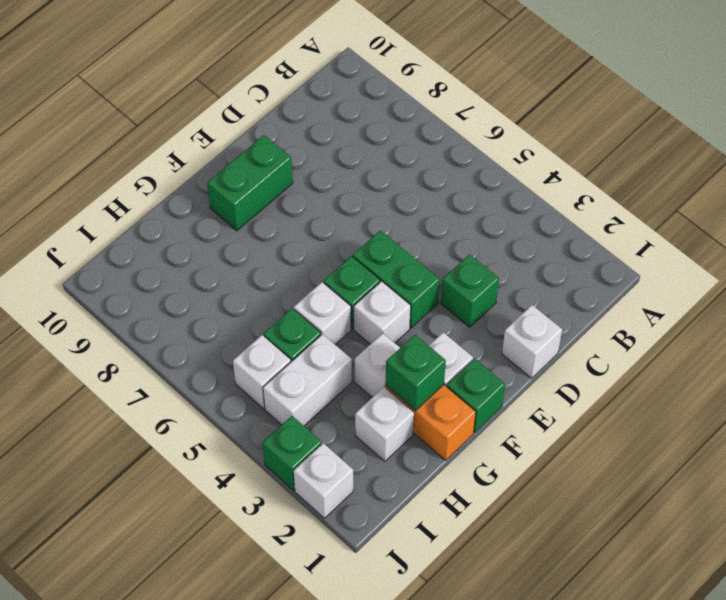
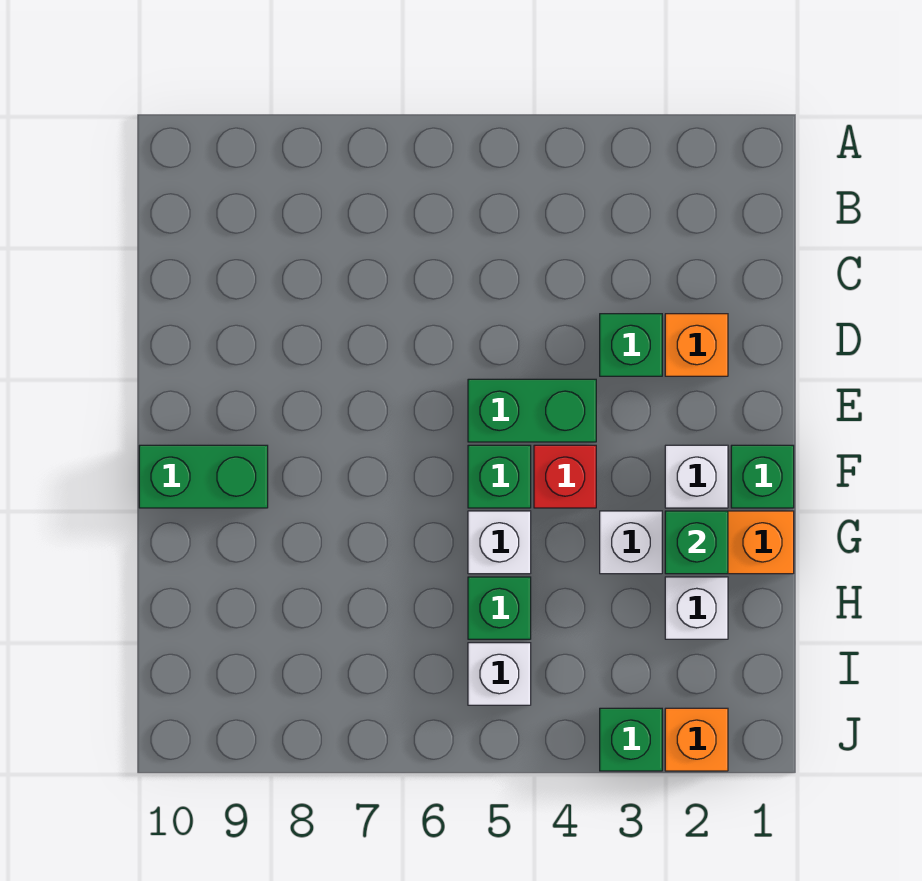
white 1x1 brick [502,305,562,378] -> none
none -> orange 1x1 brick [665,314,728,376]
green 1x2 brick [207,135,293,231] -> green 1x2 brick turned to [139,445,268,508]
white 1x1 brick [354,281,411,344] -> red 1x1 brick [534,445,596,508]
white 1x2 brick [263,334,352,426] -> none
white 1x1 brick [294,443,353,518] -> orange 1x1 brick [665,708,728,771]

